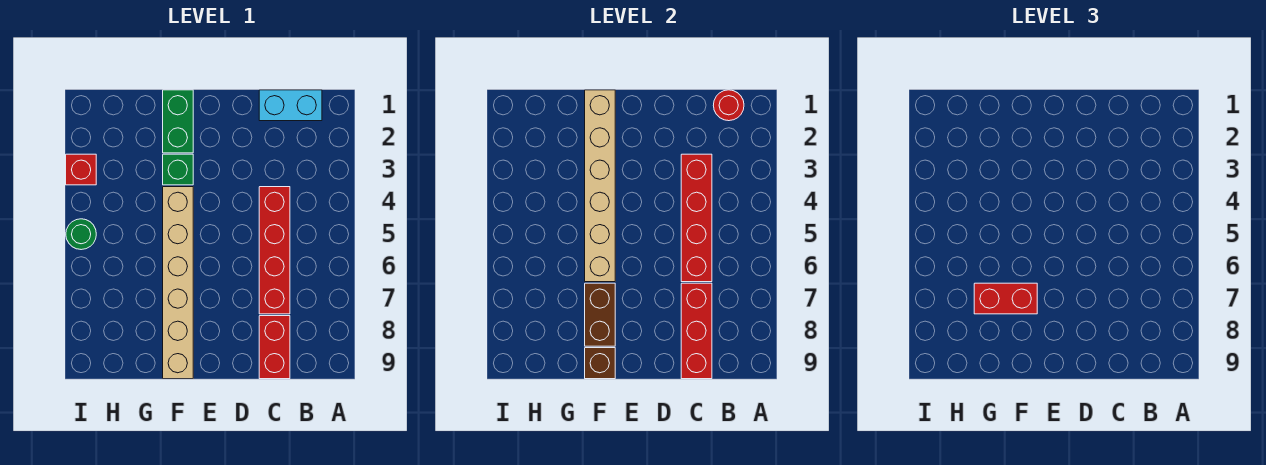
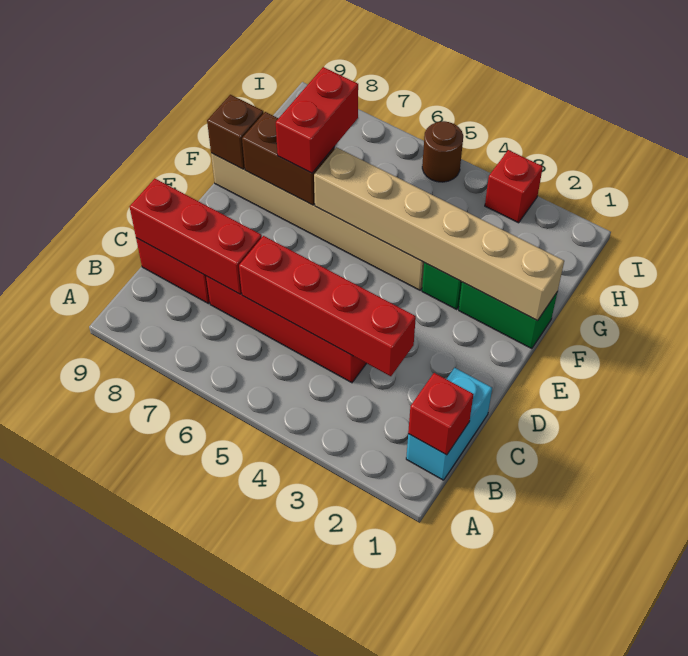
red 1x1 round brick [713,90,744,121] -> red 1x1 brick [408,373,473,455]
green 1x1 round brick [66,219,96,250] -> brown 1x1 round brick [422,121,463,182]

